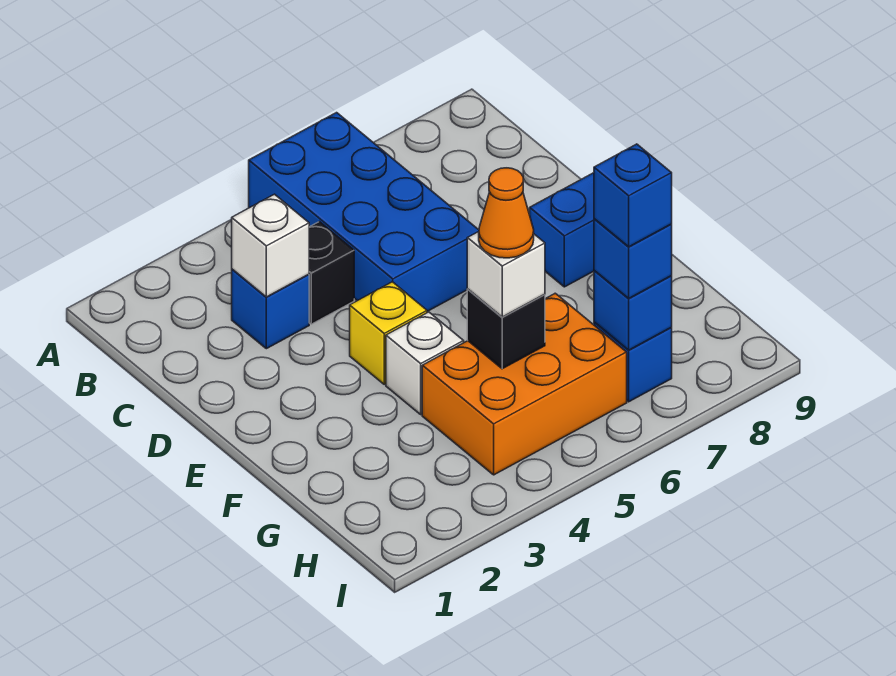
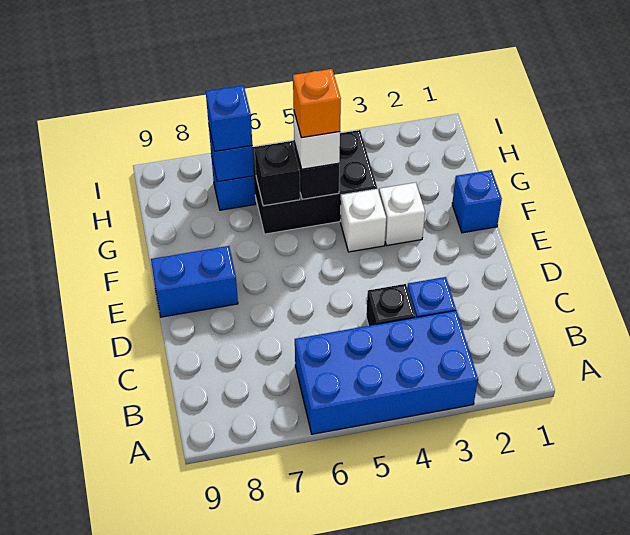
blue 2x4 brick [249,113,479,311] -> blue 2x4 brick turned to [295,311,478,434]
white 1x1 brick [232,194,309,297] -> white 1x1 brick moved to [379,183,425,245]
yellow 1x1 brick [350,282,427,384] -> none
orange 2x3 brick [422,293,627,475] -> black 2x3 brick [253,130,377,234]
orange 1x1 cone [479,168,534,258] -> orange 1x1 brick [293,69,341,138]
none -> black 1x1 brick [255,141,300,206]
blue 1x1 brick [594,144,672,247] -> blue 1x1 brick moved to [452,170,502,233]

